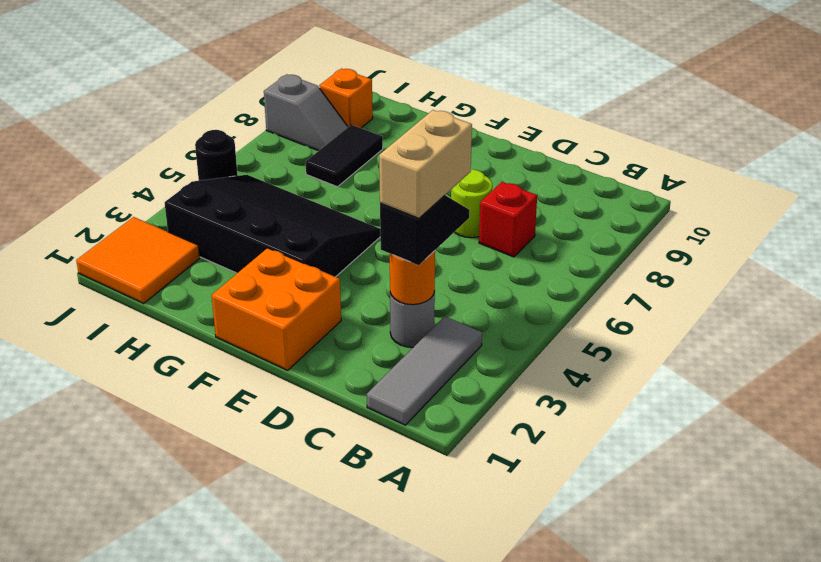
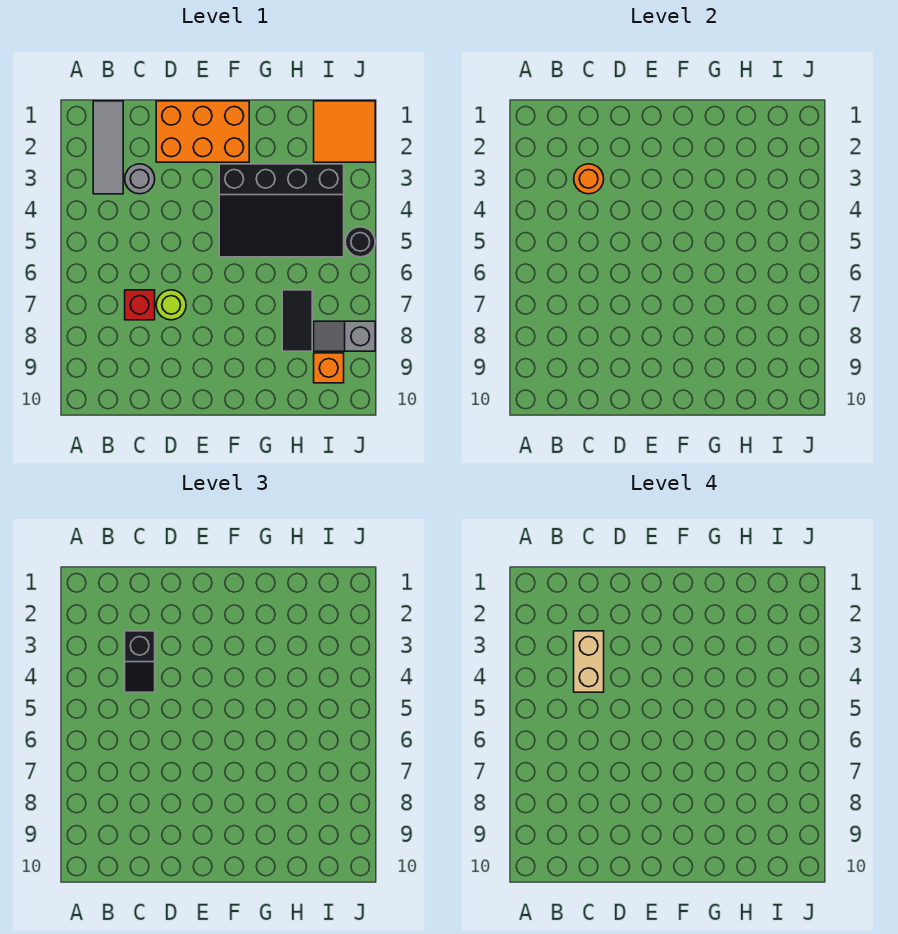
orange 2x2 brick [212,248,341,370] -> orange 2x3 brick [156,101,249,162]

